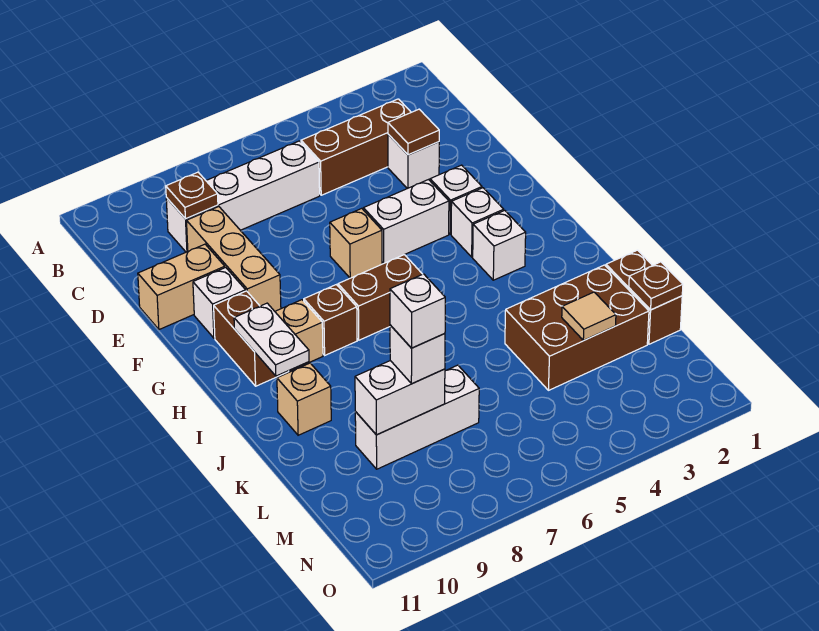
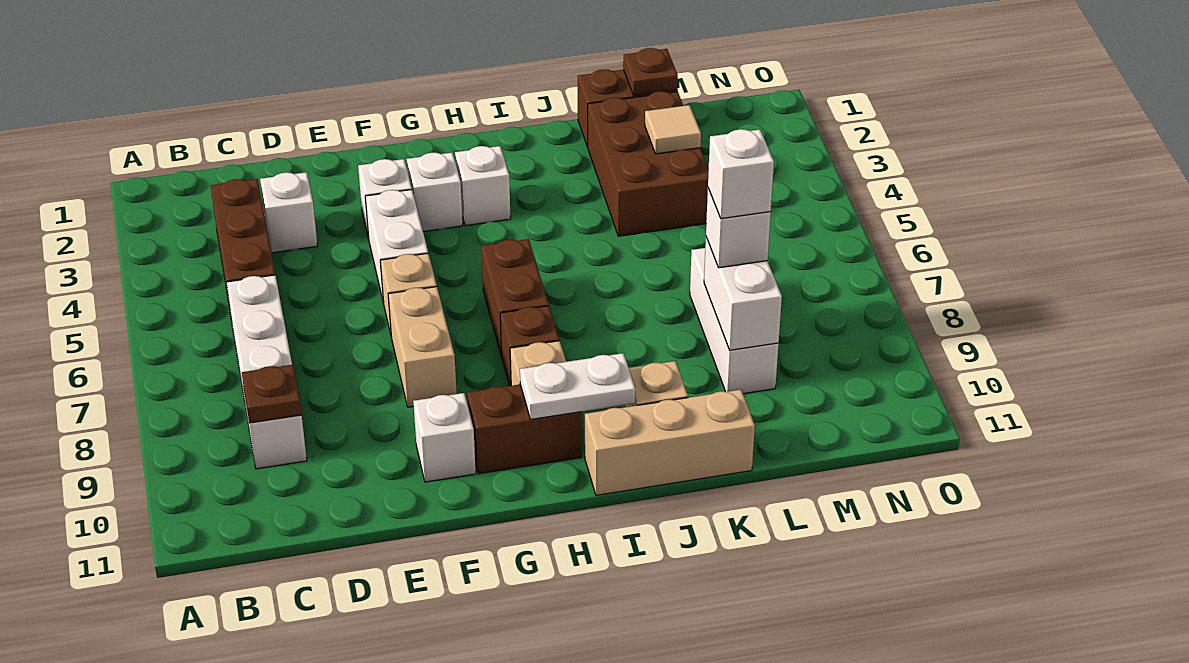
brown 1x1 tile [388,109,439,155] -> none
tan 1x3 brick [187,207,281,311] -> tan 1x3 brick moved to [585,390,755,495]
tan 1x2 brick [138,244,225,330] -> tan 1x2 brick moved to [388,287,457,407]

